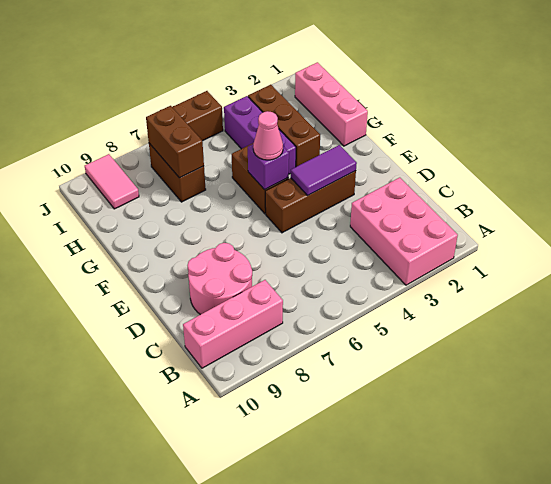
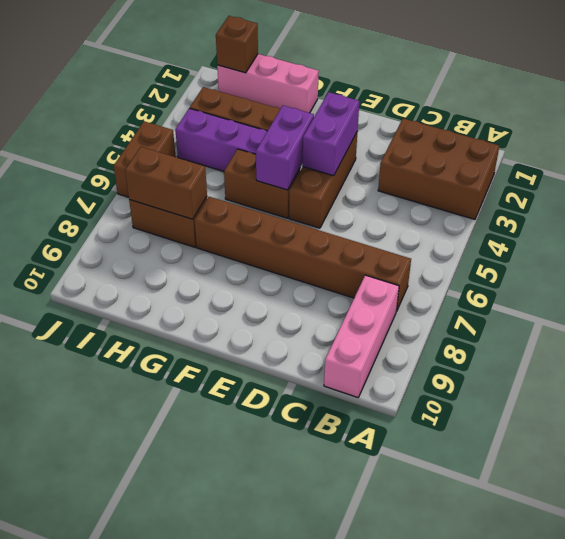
pink 2x3 brick [350,178,458,285] -> brown 2x3 brick [378,119,499,219]
none -> brown 1x6 brick [194,197,411,311]
pink 2x2 round brick [187,243,252,315] -> none
purple 1x2 tile [291,145,357,196] -> purple 1x2 brick [303,92,359,176]
purple 1x1 brick [248,144,289,190] -> purple 1x2 brick [256,106,314,190]
pink 1x1 cone [253,111,283,160] -> none
none -> brown 1x1 brick [216,16,258,73]
pink 1x2 tile [85,154,139,209] -> none

